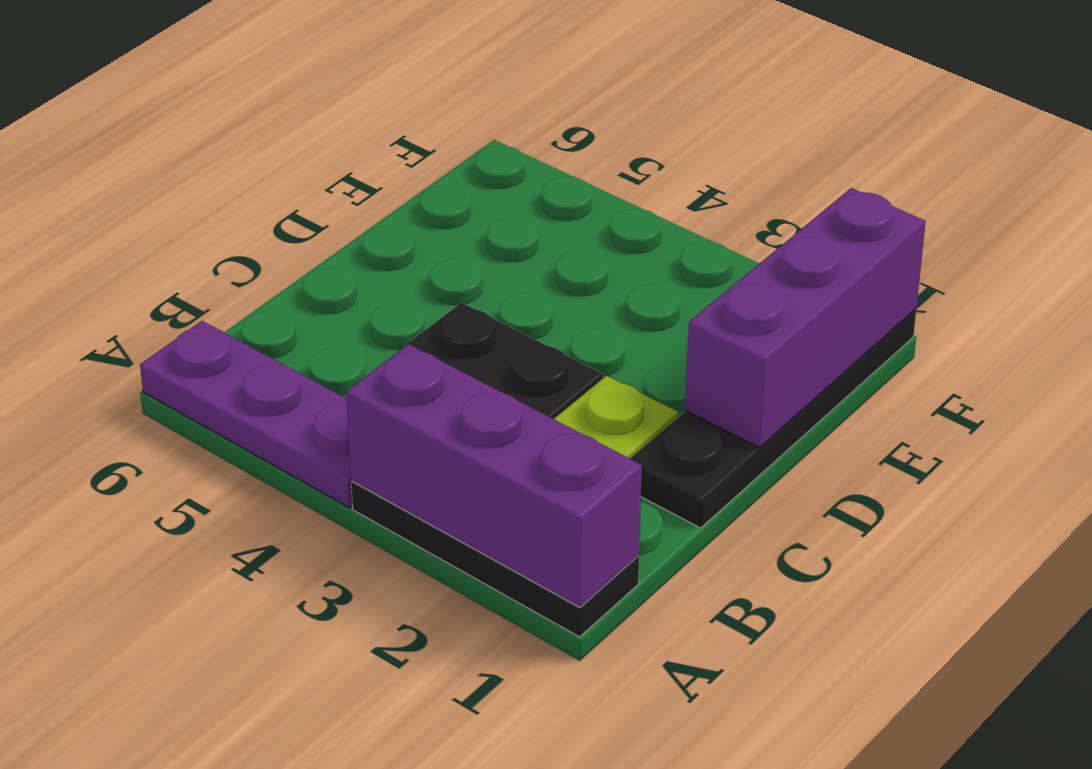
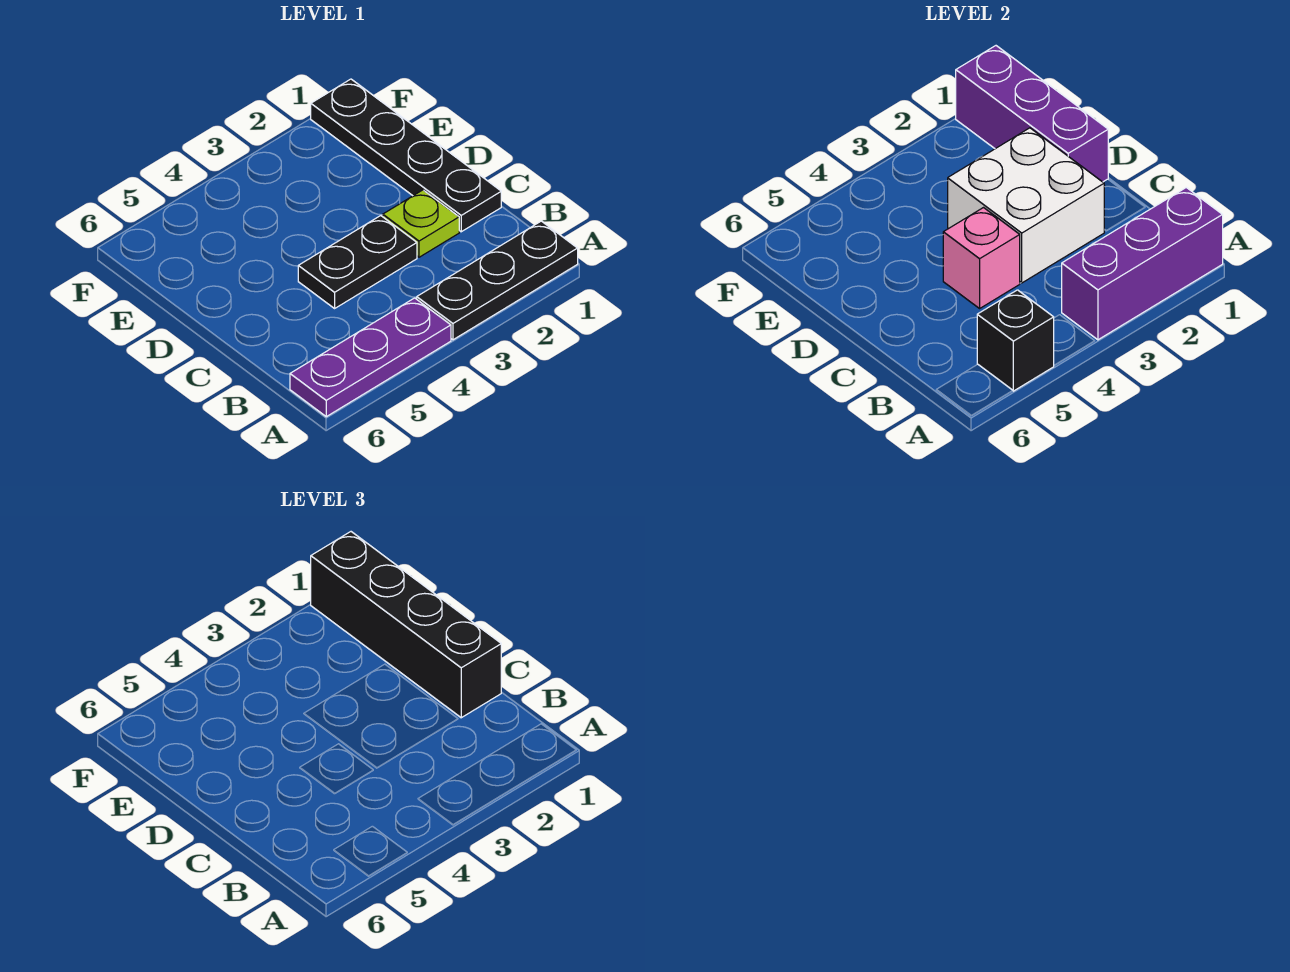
none -> black 1x1 brick [977,290,1054,391]
none -> black 1x4 brick [311,532,501,718]
none -> white 2x2 brick [948,128,1104,283]
none -> pink 1x1 brick [943,208,1020,308]

